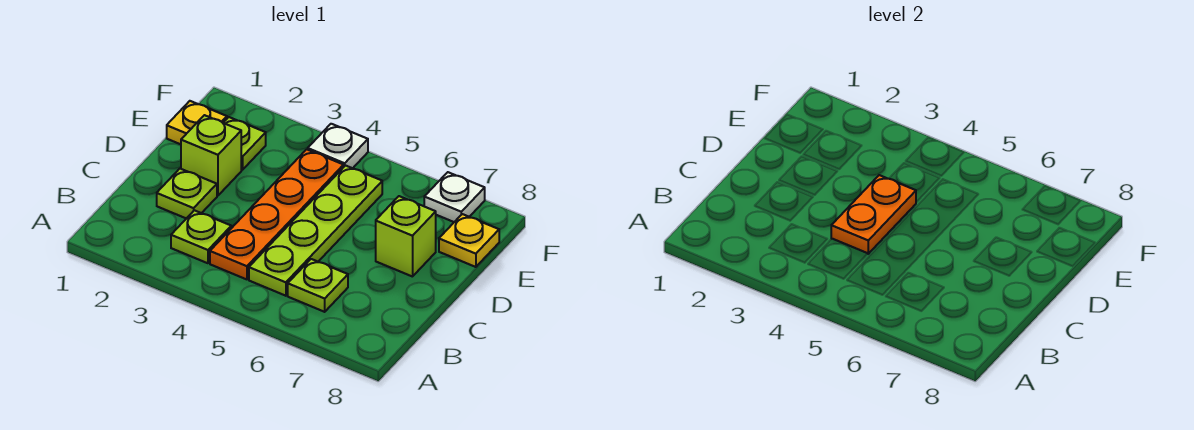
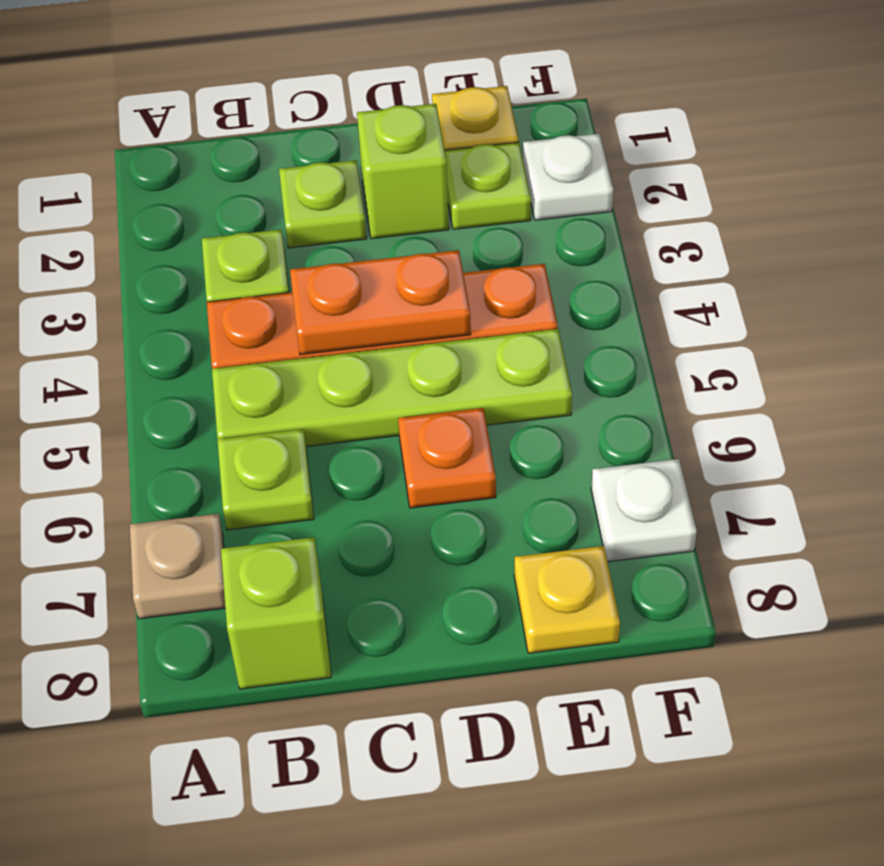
none -> tan 1x1 plate [130,514,225,619]
none -> orange 1x1 plate [398,408,496,508]
lime 1x1 brick [376,196,436,277] -> lime 1x1 brick moved to [221,537,331,689]
white 1x1 plate [308,124,368,168] -> white 1x1 plate moved to [523,133,613,220]

